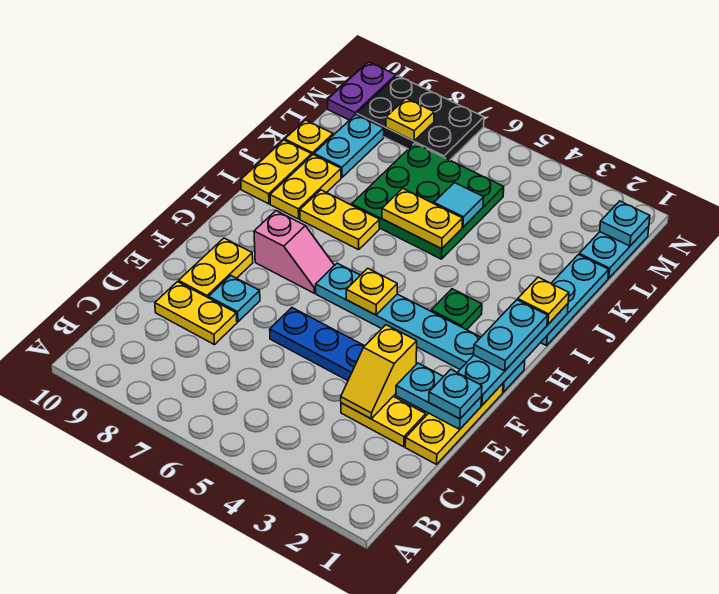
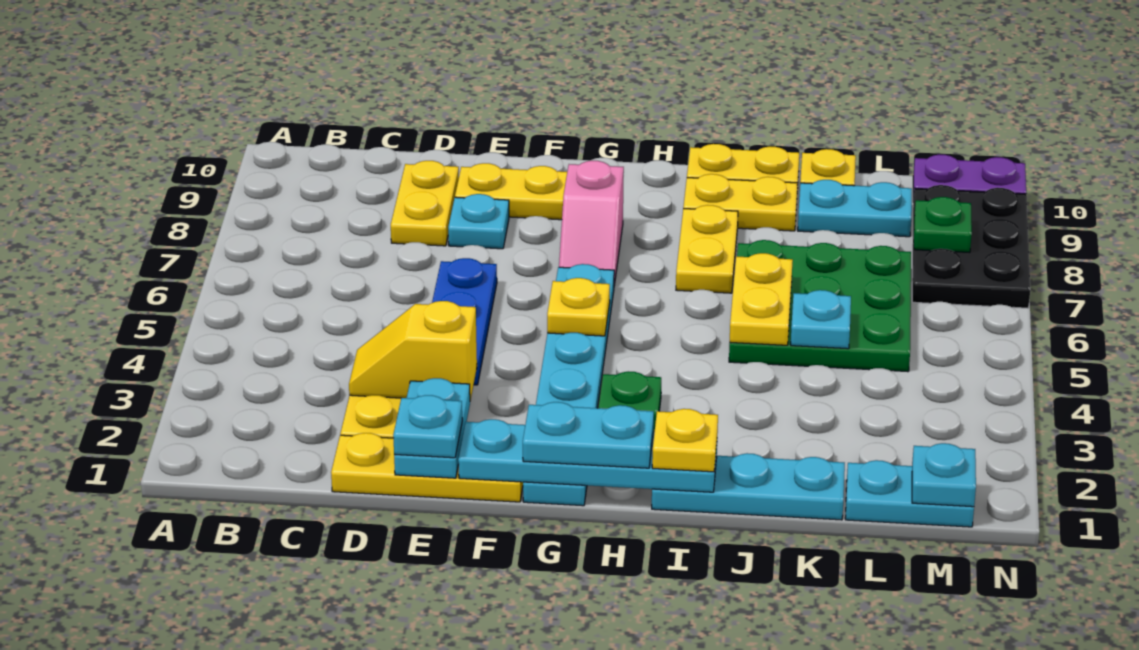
cyan 1x1 tile [434,183,484,227] -> cyan 1x1 plate [791,290,851,349]
yellow 1x1 plate [386,98,434,141] -> green 1x1 plate [914,197,972,253]

